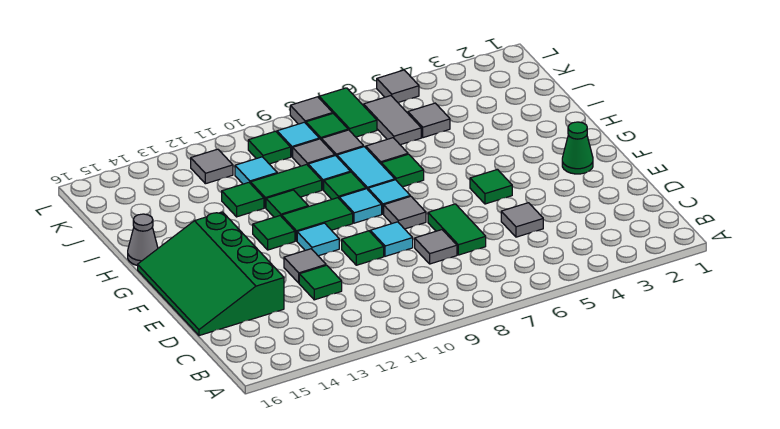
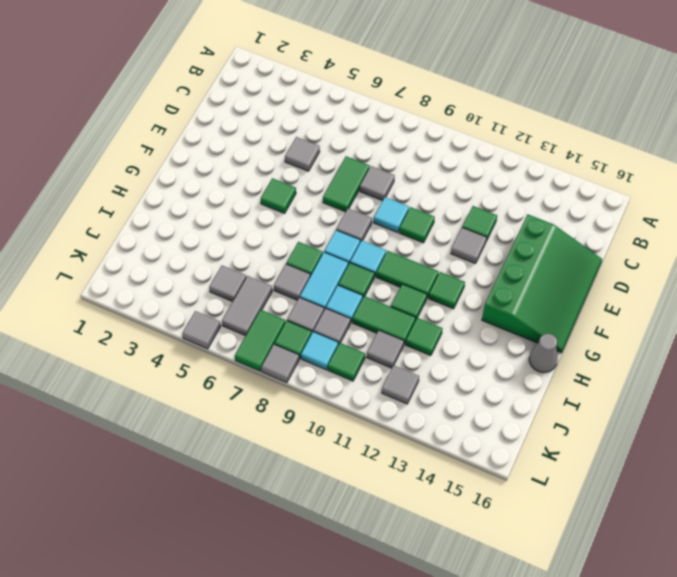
green 1x1 cone [562,122,593,174] -> none
cyan 1x1 tile [297,223,339,256] -> none
cyan 1x1 tile [235,157,277,184] -> grey 1x1 tile [367,330,404,368]

